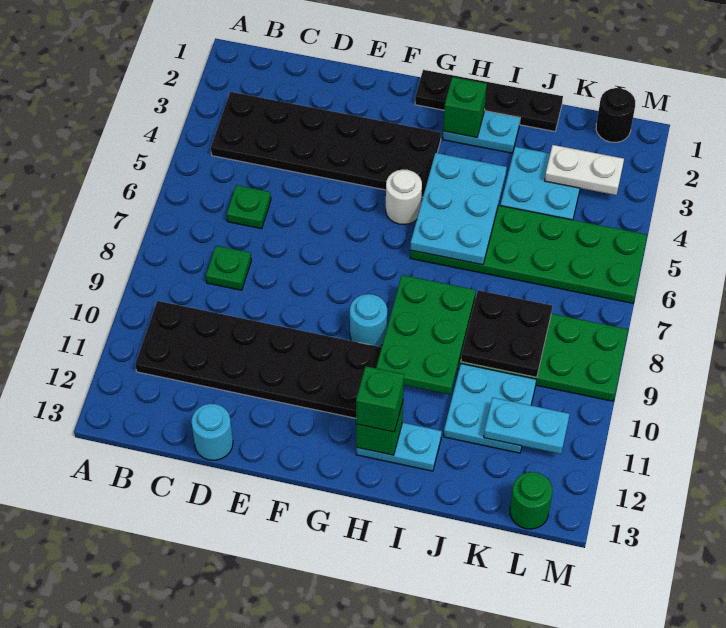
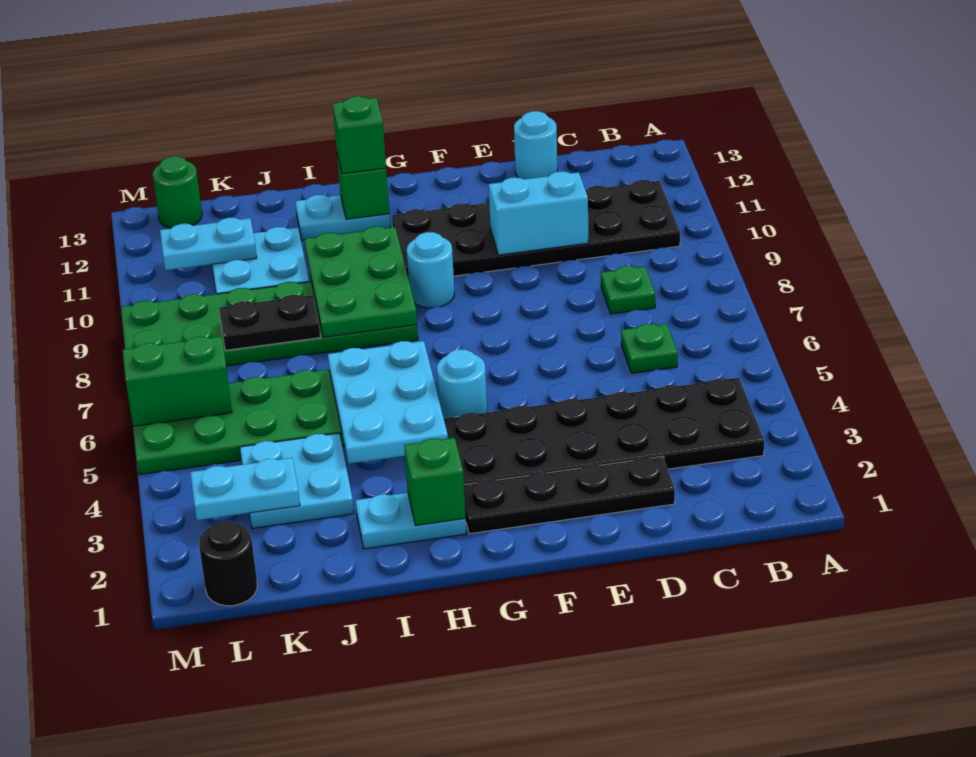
none -> cyan 1x2 brick [489,172,588,255]
black 1x4 plate [415,70,563,131] -> black 1x4 plate moved to [464,457,675,534]
white 1x1 round brick [386,169,422,225] -> cyan 1x1 round brick [437,349,487,419]
black 2x2 plate [461,290,552,377] -> black 1x2 plate [219,295,320,350]
white 1x2 plate [545,145,624,195] -> cyan 1x2 plate [190,458,300,520]
none -> green 1x2 brick [123,336,232,426]

